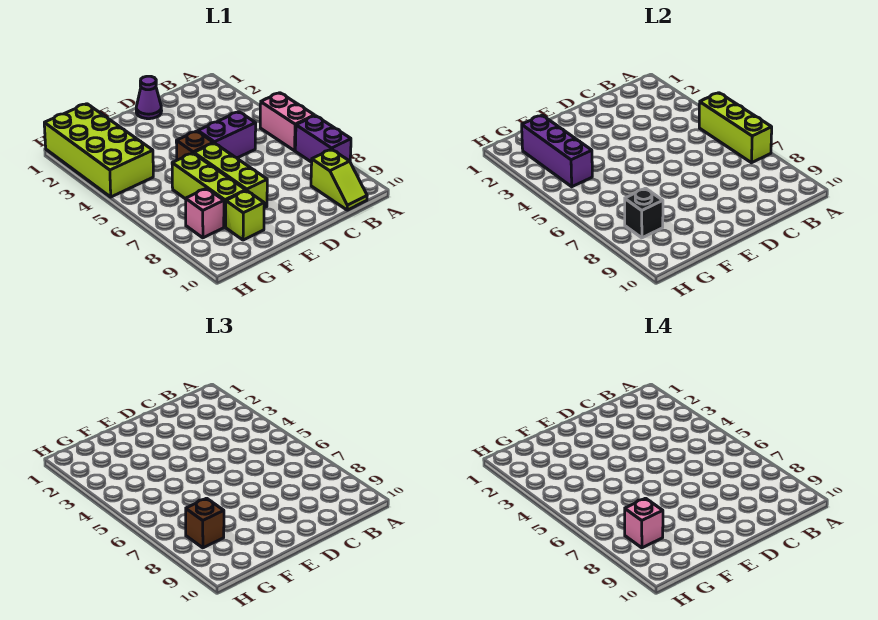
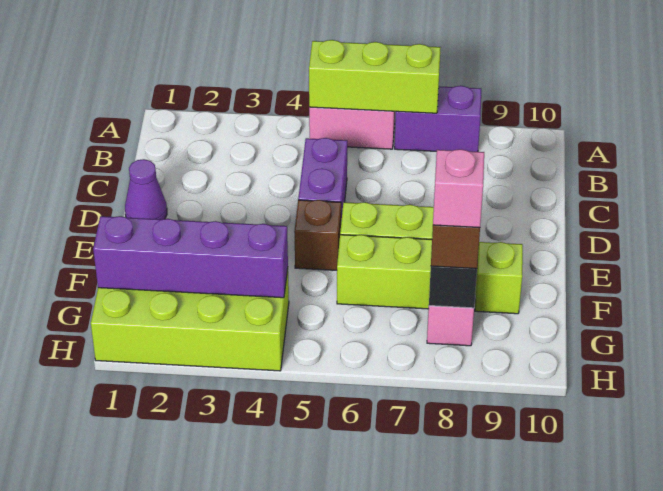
lime 1x2 slope [311,149,367,210] -> none
purple 1x3 brick [522,115,592,187] -> purple 1x4 brick [93,216,288,298]

